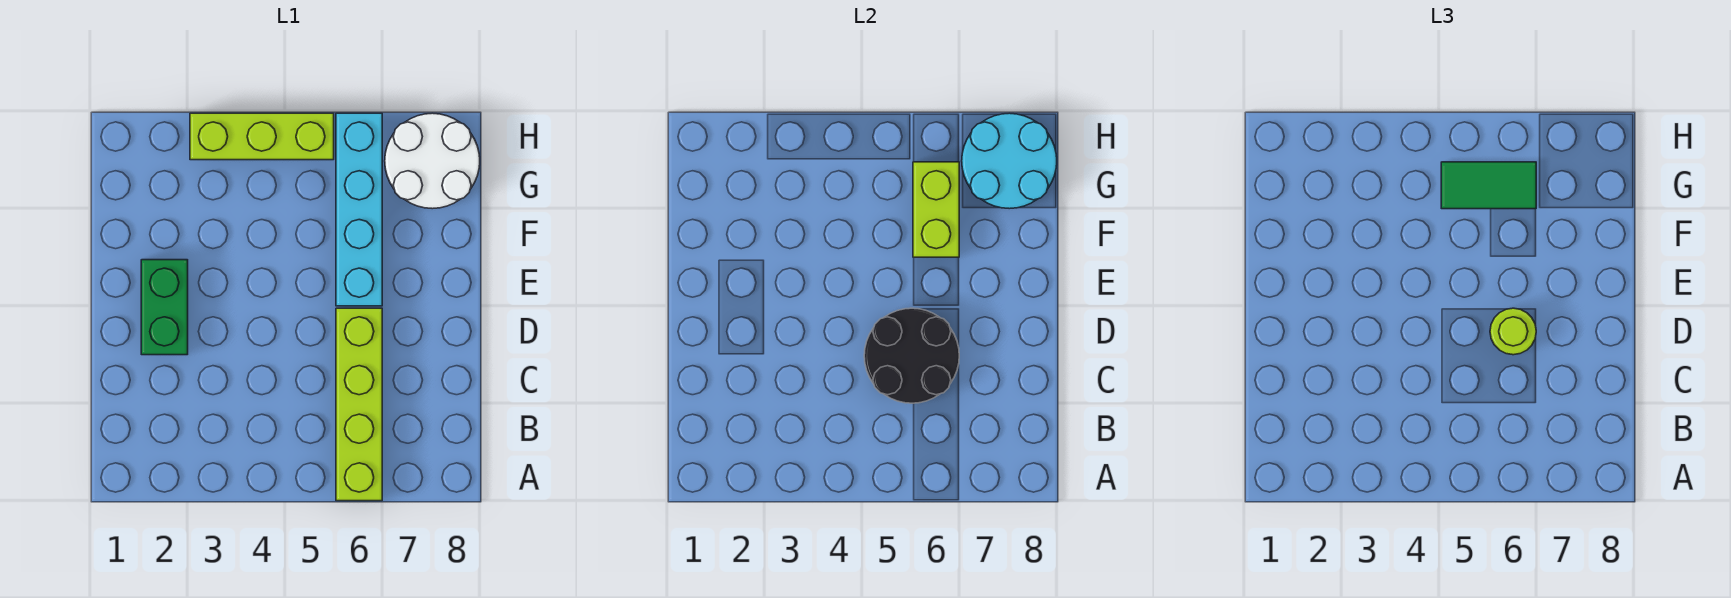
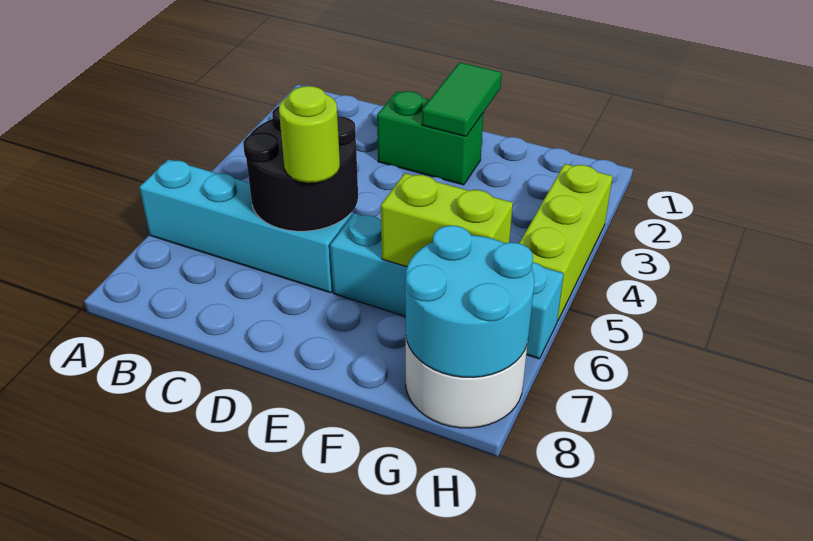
lime 1x4 brick [336,308,382,501] -> cyan 1x4 brick [140,159,352,293]
green 1x2 tile [1441,162,1536,209] -> green 1x2 tile moved to [422,62,502,136]

